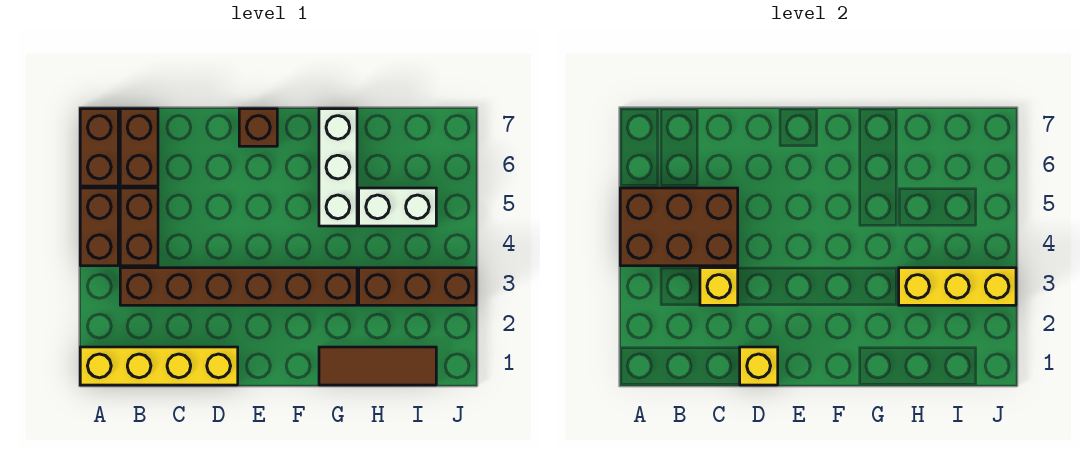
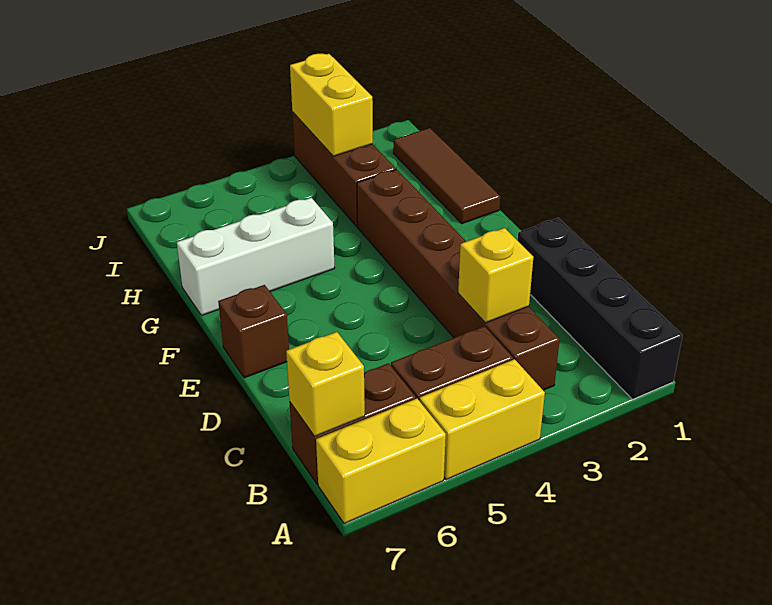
yellow 1x4 brick [80,347,238,385] -> black 1x4 brick [518,218,683,399]
brown 1x2 brick [80,188,118,266] -> yellow 1x2 brick [420,359,545,480]
brown 2x3 brick [620,188,738,266] -> none
brown 1x2 brick [80,109,118,186] -> yellow 1x2 brick [316,399,446,524]
yellow 1x1 brick [740,347,778,385] -> yellow 1x1 brick moved to [286,332,365,436]
yellow 1x3 brick [899,268,1016,305] -> yellow 1x2 brick [290,54,373,156]
white 1x2 brick [359,188,436,226] -> none

